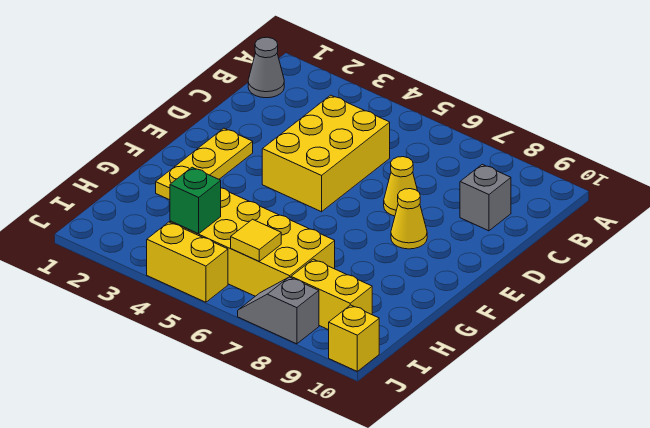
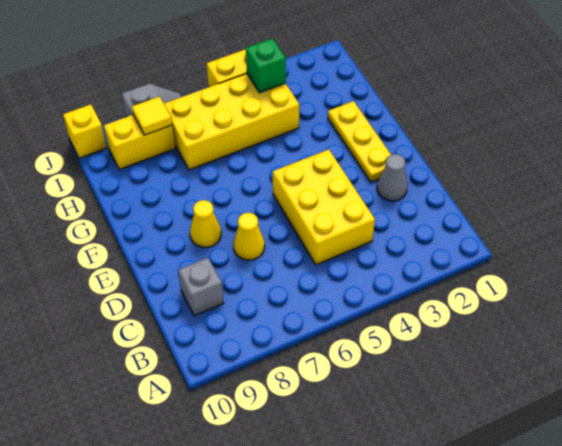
grey 1x1 cone [248,37,284,98] -> grey 1x1 cone moved to [377,154,407,201]
yellow 1x1 tile [231,219,281,261] -> yellow 1x1 tile moved to [132,97,172,135]

